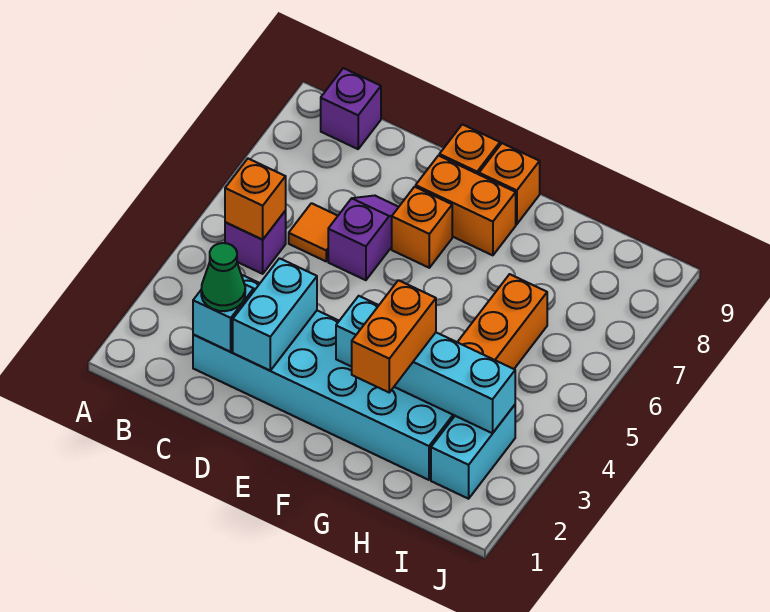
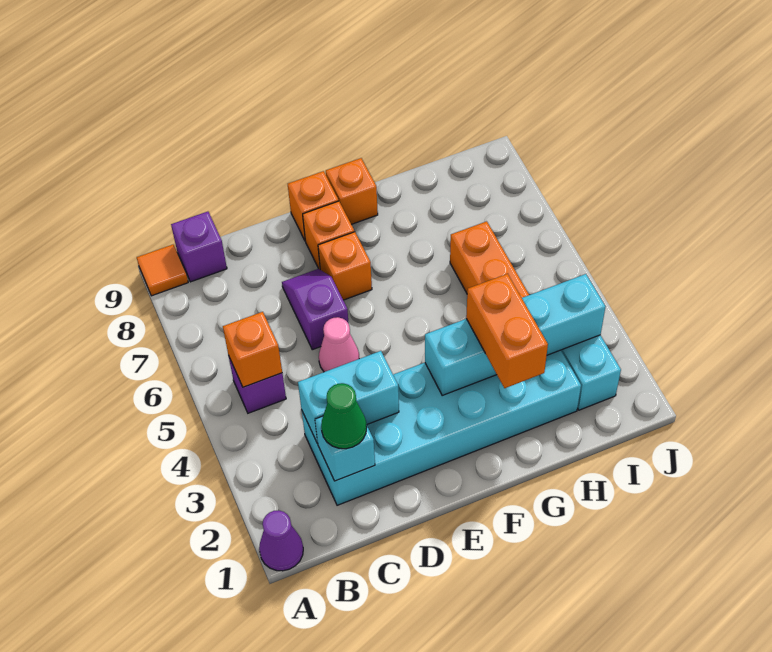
none -> purple 1x1 cone [259,510,303,571]
orange 1x1 tile [289,203,338,261] -> orange 1x1 tile moved to [137,245,188,296]
cyan 1x2 brick [233,258,317,371] -> cyan 1x2 brick turned to [298,351,399,444]
none -> pink 1x1 cone [319,317,359,372]
orange 1x2 brick [416,156,516,255] -> orange 1x1 brick [303,201,354,269]

